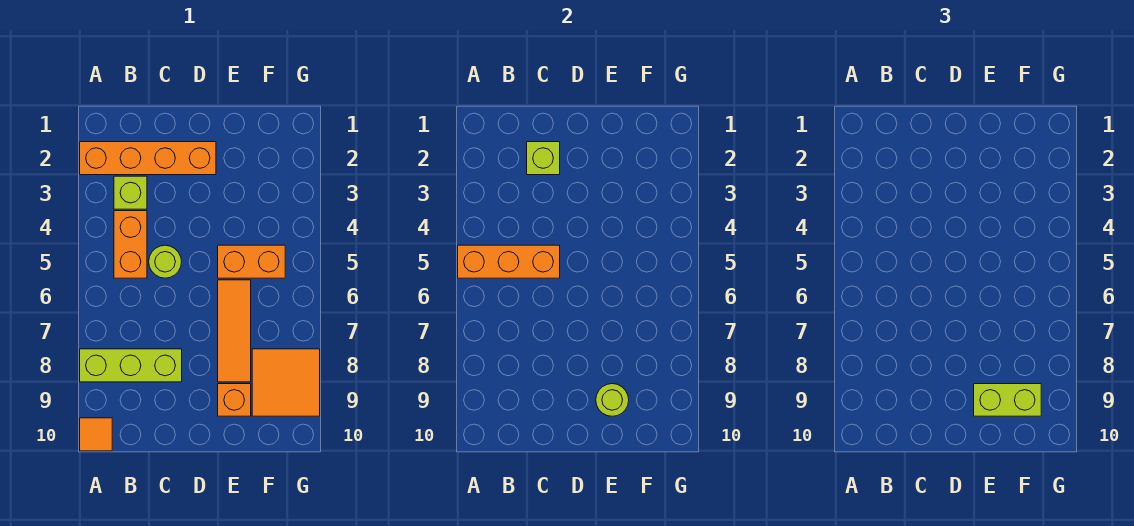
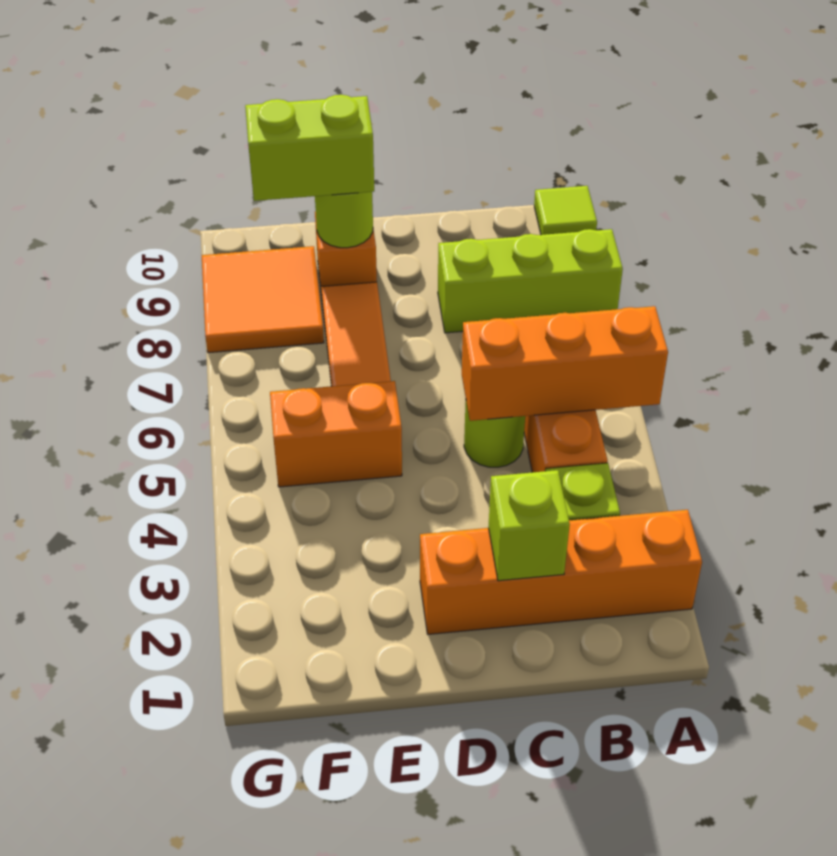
orange 1x1 tile [80,418,112,451] -> lime 1x1 tile [534,186,597,235]

